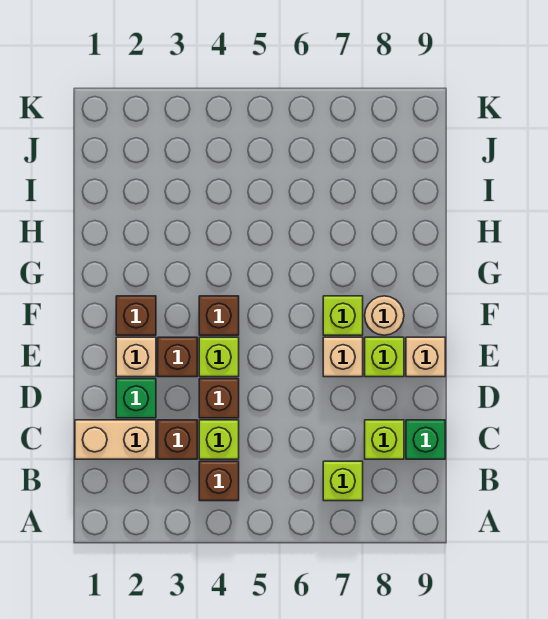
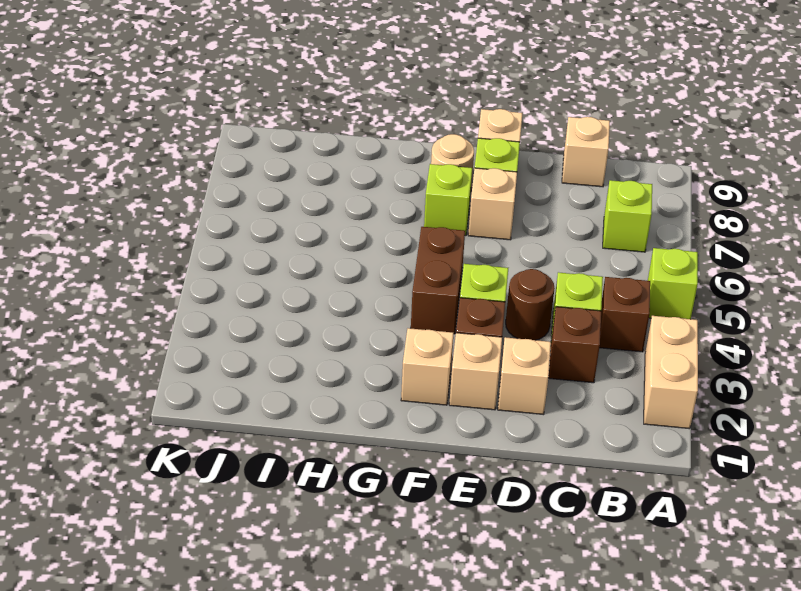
tan 1x2 brick [75,420,156,459] -> tan 1x2 brick moved to [644,316,698,429]
lime 1x1 brick [365,420,404,459] -> lime 1x1 brick moved to [648,248,698,319]
green 1x1 brick [406,420,445,459] -> tan 1x1 brick [562,117,610,187]
green 1x1 brick [116,379,156,418] -> tan 1x1 brick [498,337,551,415]
brown 1x1 brick [199,379,239,418] -> brown 1x1 round brick [506,269,555,340]
brown 1x1 brick [116,296,156,335] -> tan 1x1 brick [401,328,454,405]
brown 1x1 brick [199,296,239,335] -> brown 1x2 brick [411,227,465,334]

